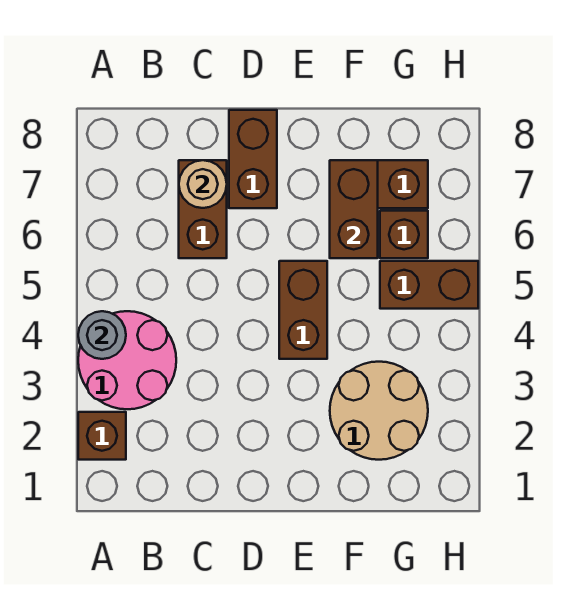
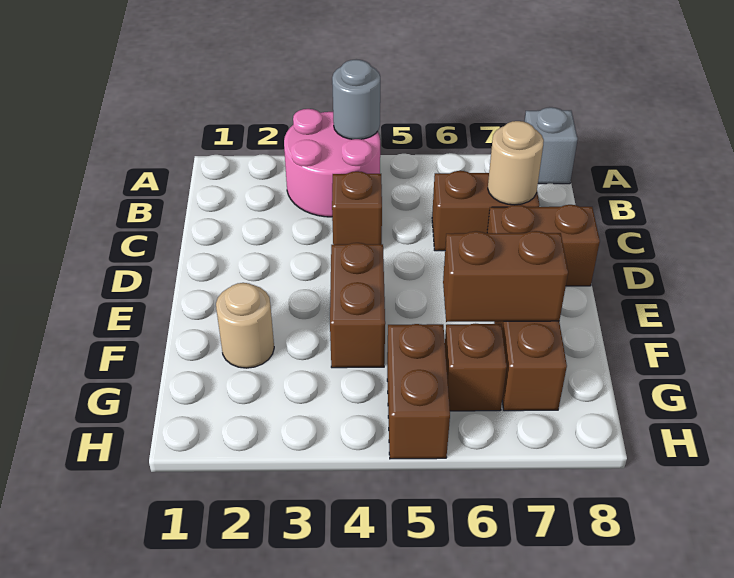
brown 1x1 brick [78,412,126,460] -> brown 1x1 brick moved to [332,171,382,245]
none -> grey 1x1 brick [524,107,578,184]
brown 1x2 brick [279,261,327,359] -> brown 1x2 brick turned to [330,243,385,368]
tan 2x2 round brick [330,362,428,460] -> tan 1x1 round brick [216,283,274,368]

